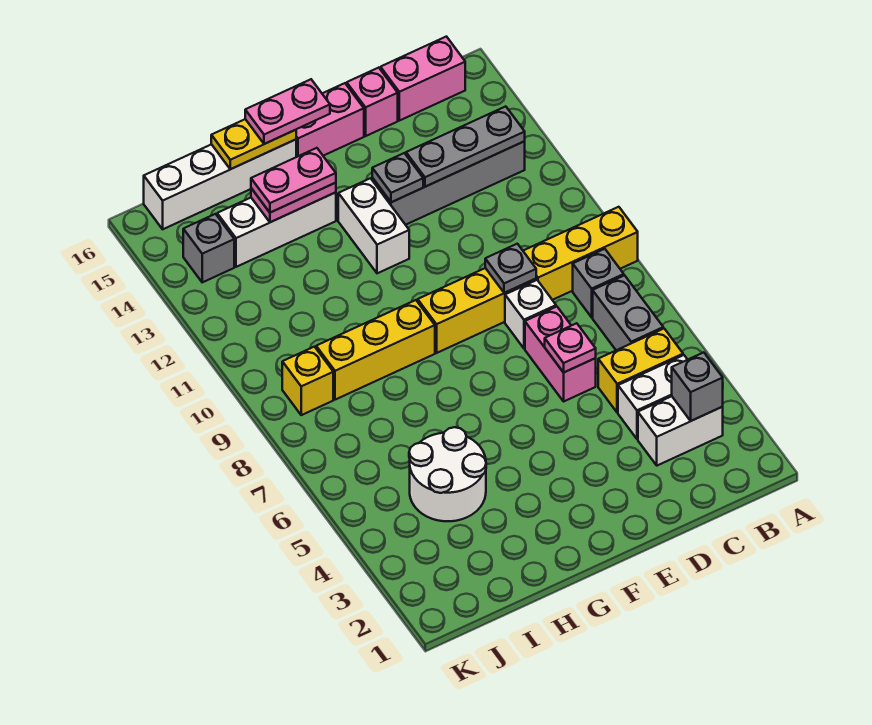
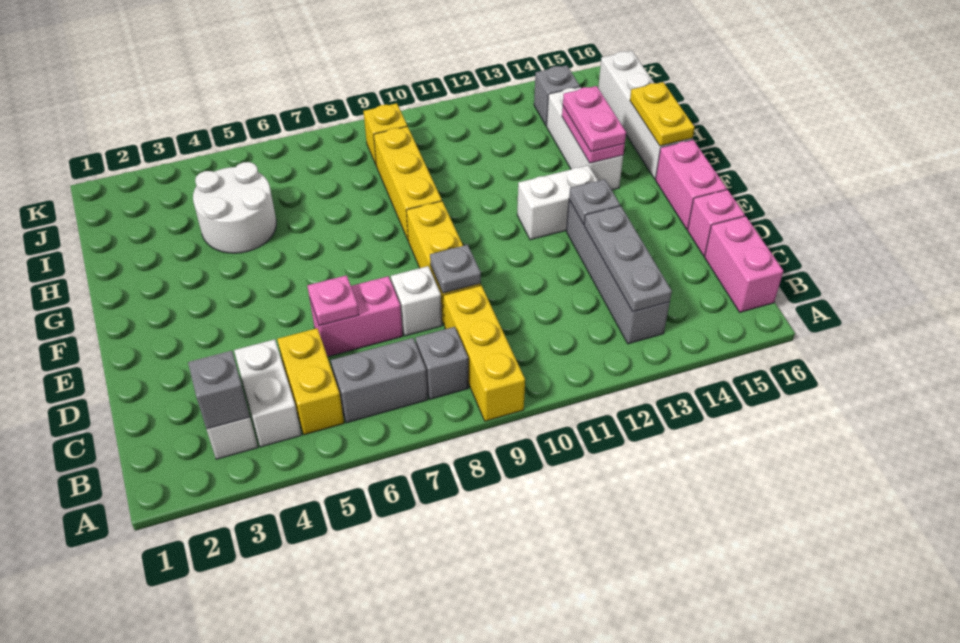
pink 1x2 plate [245,79,330,144] -> none

